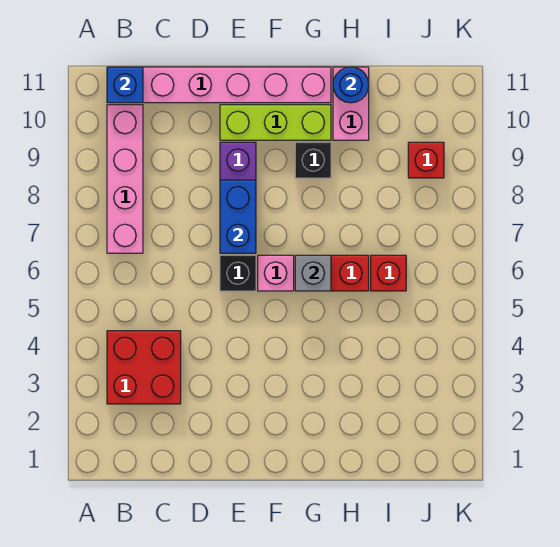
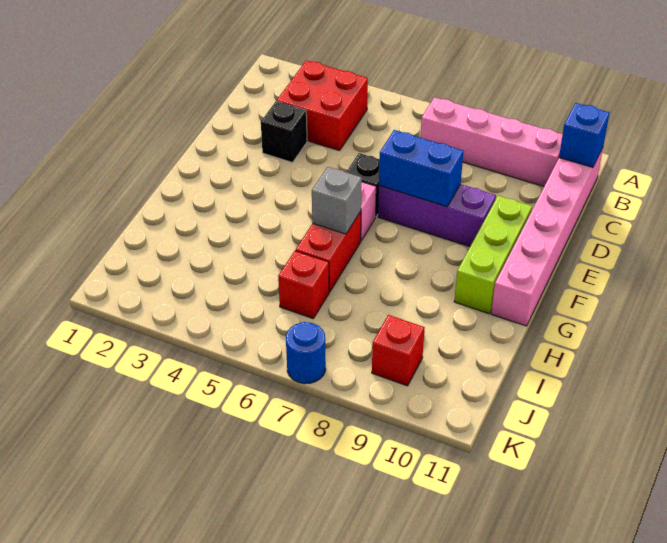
black 1x1 brick [295,142,331,178] -> black 1x1 brick moved to [261,101,307,163]
pink 1x2 brick [333,67,369,140] -> none
blue 1x1 round brick [333,67,369,103] -> blue 1x1 round brick moved to [286,322,326,384]

